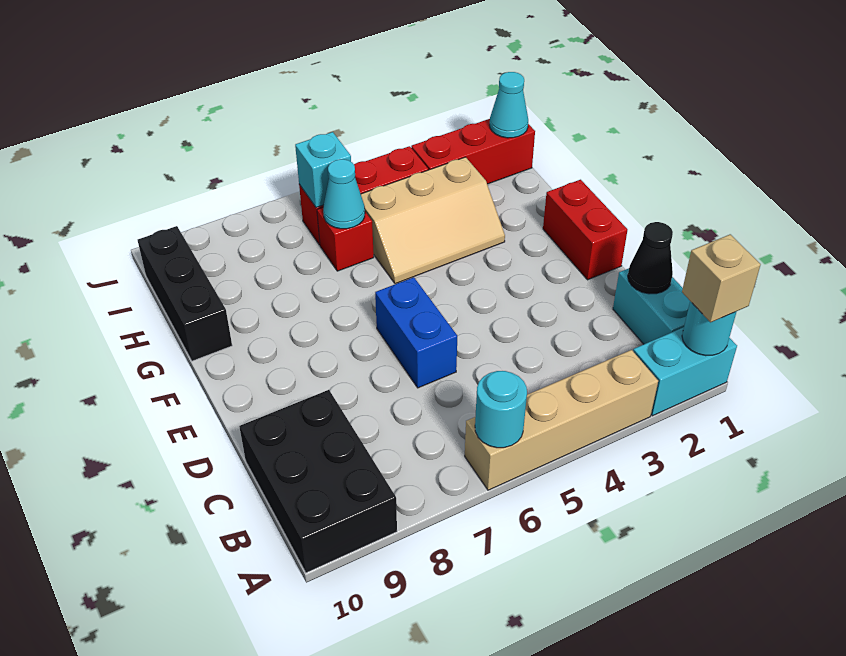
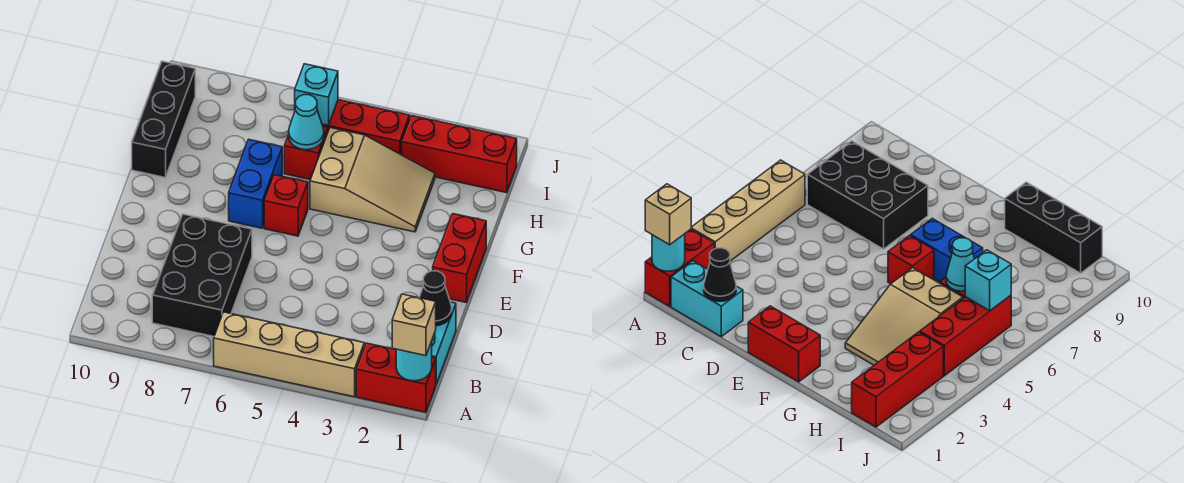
cyan 1x2 brick [633,327,737,416] -> red 1x2 brick [356,343,436,412]
cyan 1x1 round brick [475,371,527,448] -> none
black 2x3 brick [239,390,397,573] -> black 2x3 brick moved to [152,214,252,336]
blue 1x2 brick [375,277,457,388] -> blue 1x2 brick moved to [229,139,282,228]
none -> red 1x1 brick [264,175,308,236]
tan 2x3 slope [361,157,505,284] -> tan 2x3 slope turned to [310,128,435,232]
cyan 1x1 cone [490,72,528,138] -> none

